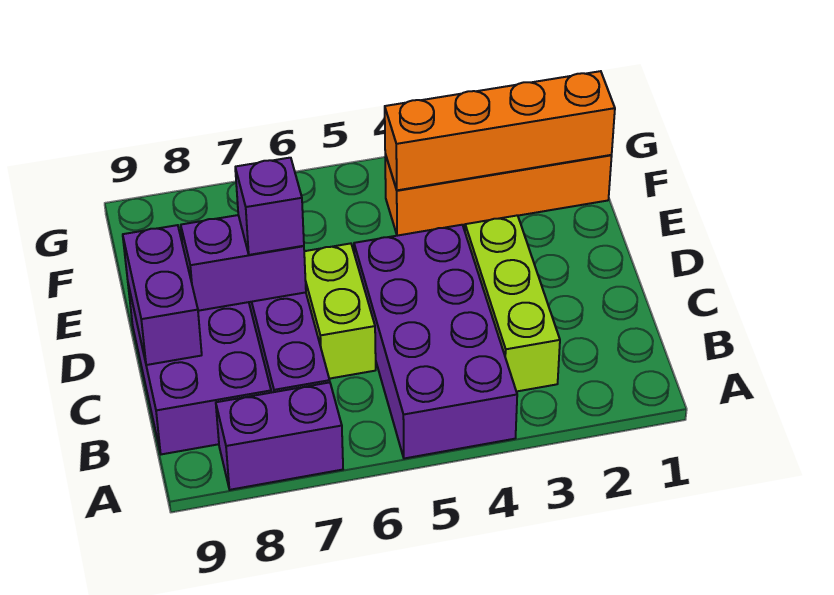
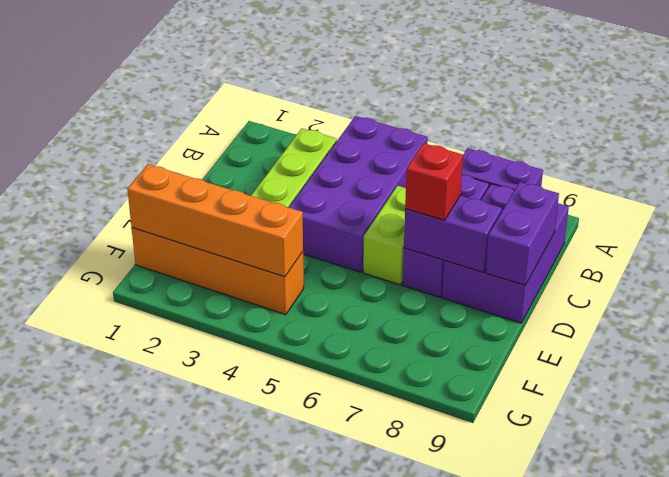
purple 1x1 brick [235,158,304,255] -> red 1x1 brick [405,143,463,220]

